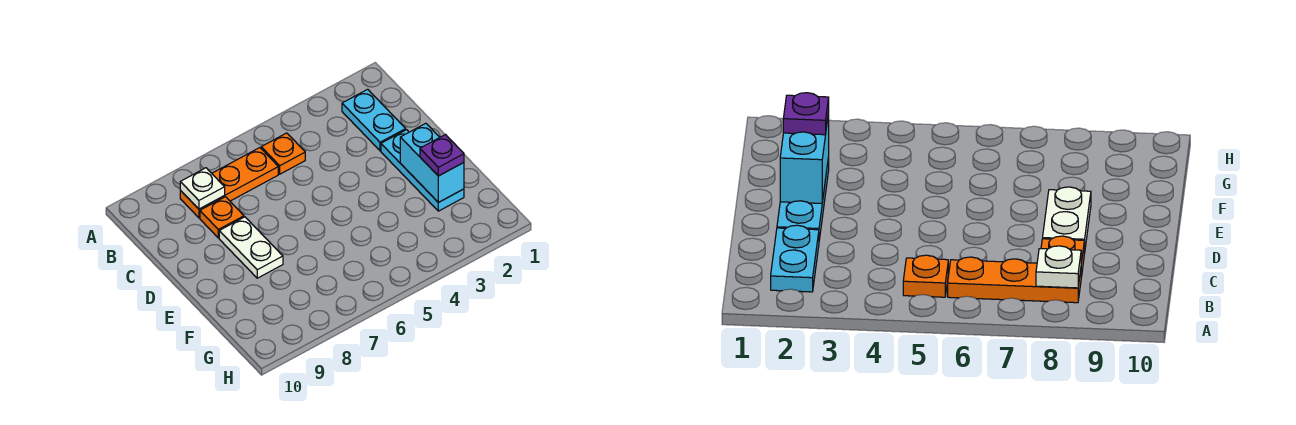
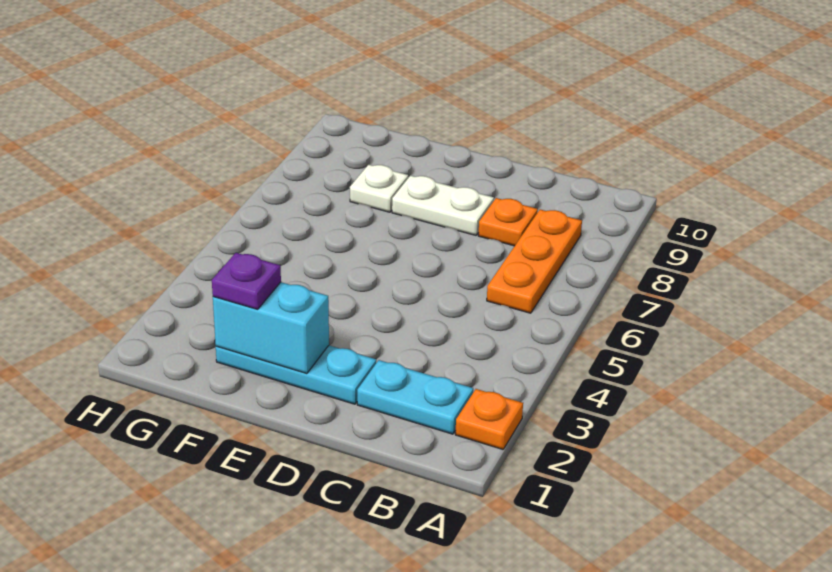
orange 1x1 plate [261,133,305,174] -> orange 1x1 plate moved to [455,389,523,449]
white 1x1 plate [180,168,225,209] -> white 1x1 plate moved to [350,165,408,212]

